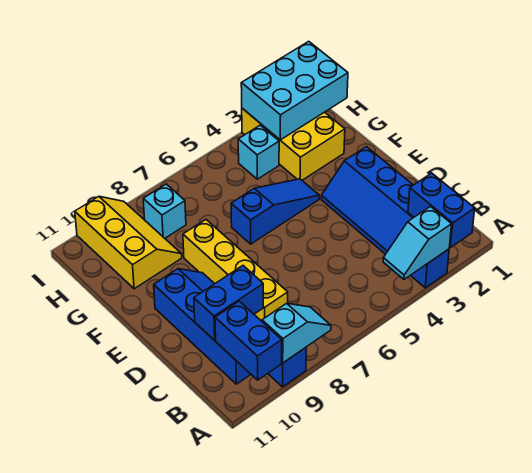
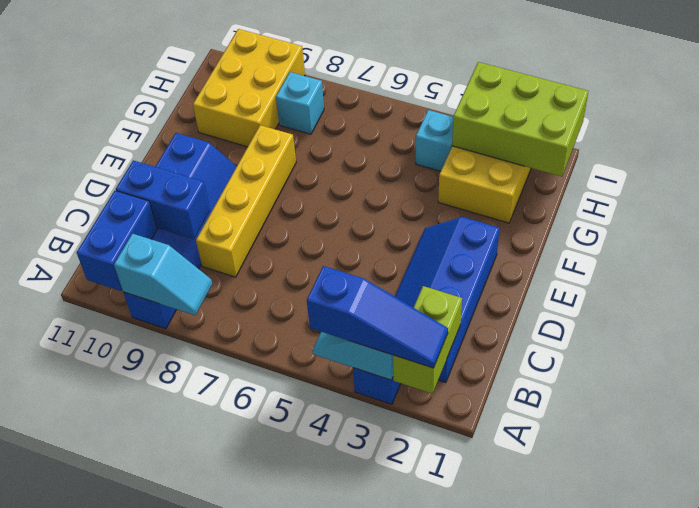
blue 1x2 brick [408,173,475,248] -> lime 1x2 brick [393,286,462,394]
blue 1x3 slope [231,179,319,244] -> blue 1x3 slope moved to [307,266,448,368]
yellow 2x3 slope [75,196,182,289] -> yellow 2x3 brick [193,29,305,147]
cyan 2x3 brick [241,41,348,140] -> lime 2x3 brick [452,62,588,177]

